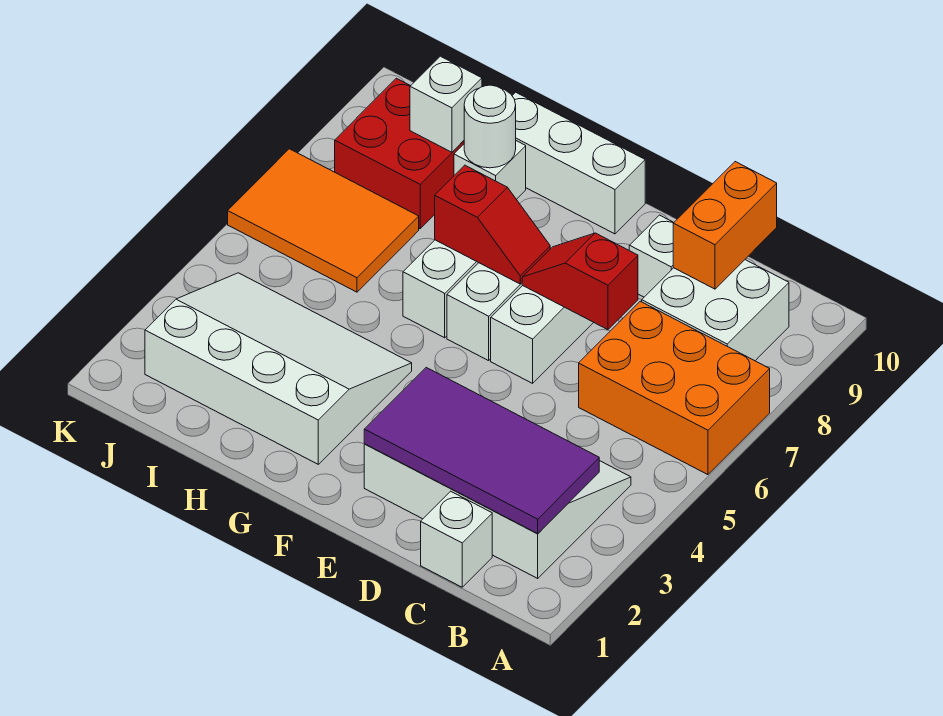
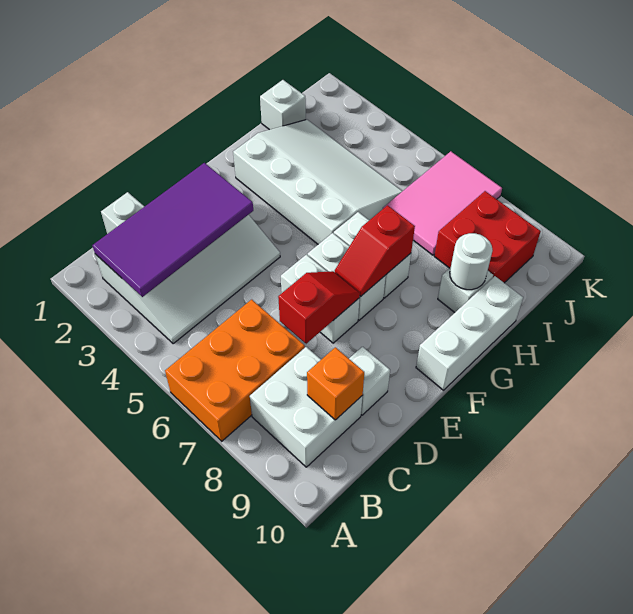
orange 1x2 brick [673,162,777,289] -> orange 1x1 brick [307,347,364,420]
white 3x4 slope [145,273,412,464] -> white 3x4 slope turned to [233,120,402,244]
orange 2x3 tile [228,149,419,292] -> pink 2x3 tile [383,151,502,255]
white 1x1 brick [410,56,482,152] -> white 1x1 brick moved to [260,80,306,130]

